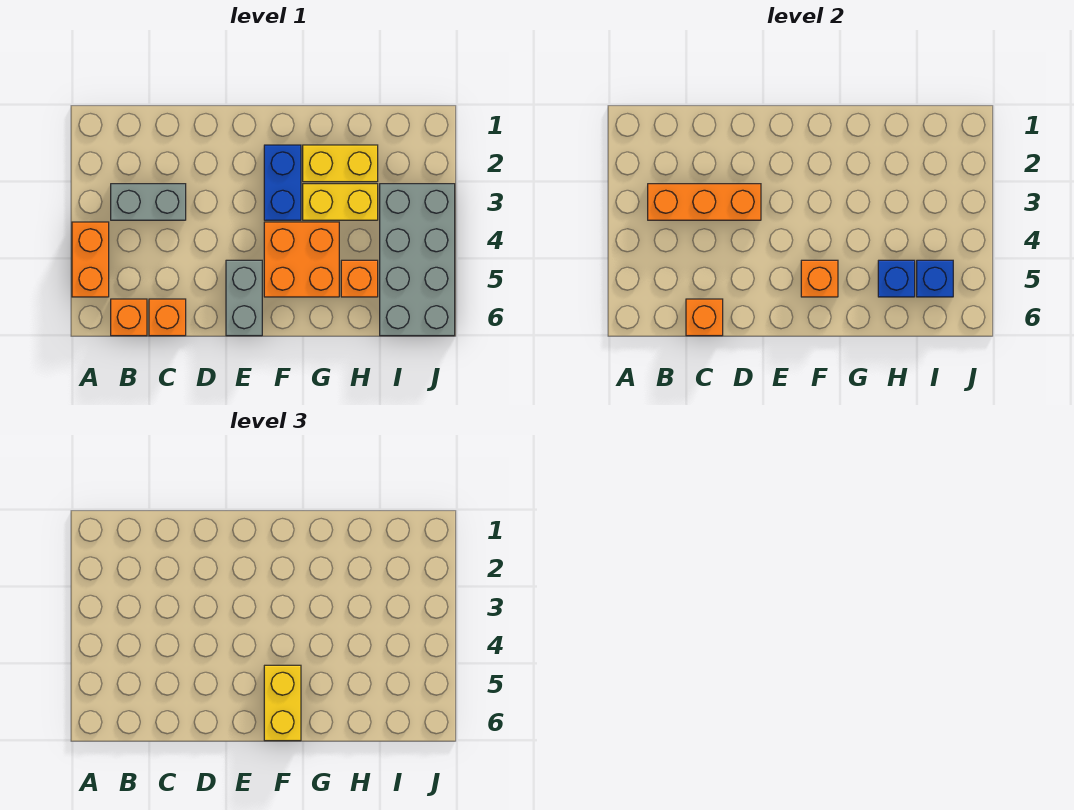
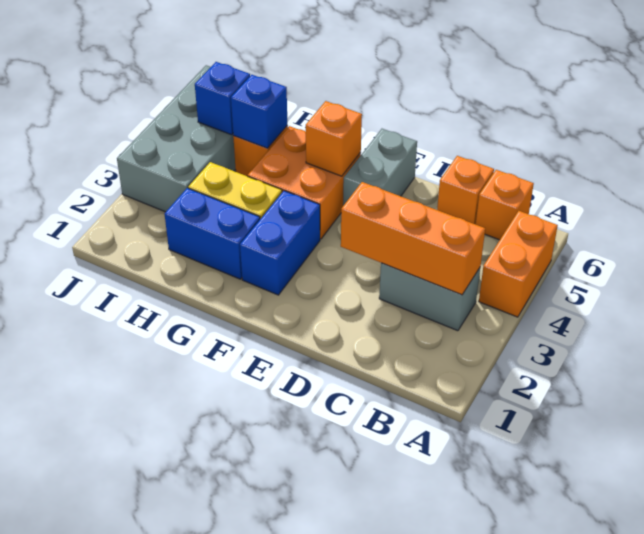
orange 1x1 brick [686,299,723,336] -> none
yellow 1x2 brick [264,665,301,741] -> none
yellow 1x2 brick [303,145,378,182] -> blue 1x2 brick [165,188,260,279]

